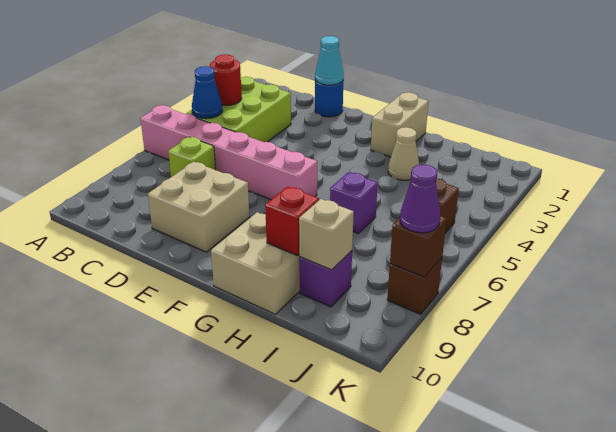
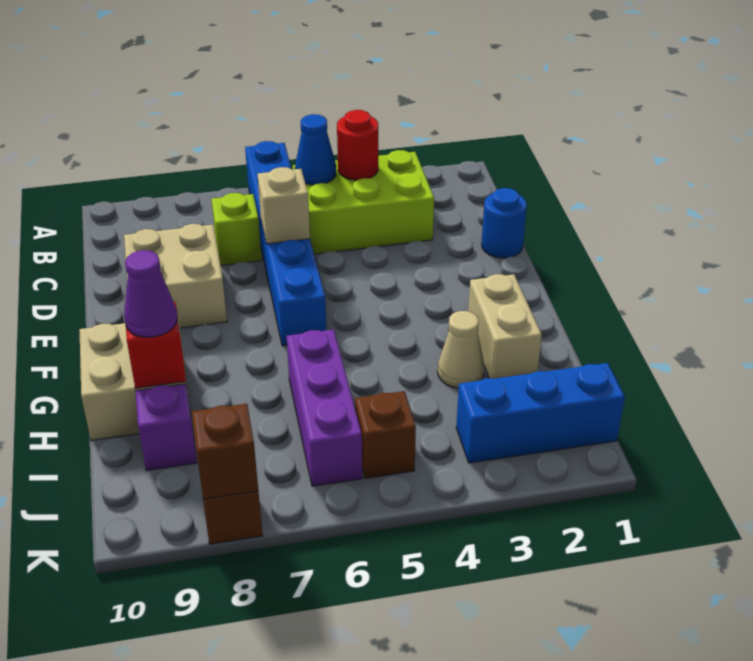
pink 1x6 brick [140,105,317,199] -> blue 1x6 brick [245,141,326,346]
cyan 1x1 cone [315,36,344,85] -> none
tan 1x2 brick [371,92,429,157] -> tan 1x2 brick turned to [468,274,542,379]
purple 1x1 brick [330,172,378,234] -> purple 1x3 brick [287,330,362,486]
tan 1x1 brick [299,199,354,270] -> tan 1x1 brick moved to [258,167,310,244]
none -> blue 1x3 brick [456,363,625,463]
purple 1x1 cone [400,164,440,233] -> purple 1x1 cone moved to [124,250,178,337]

